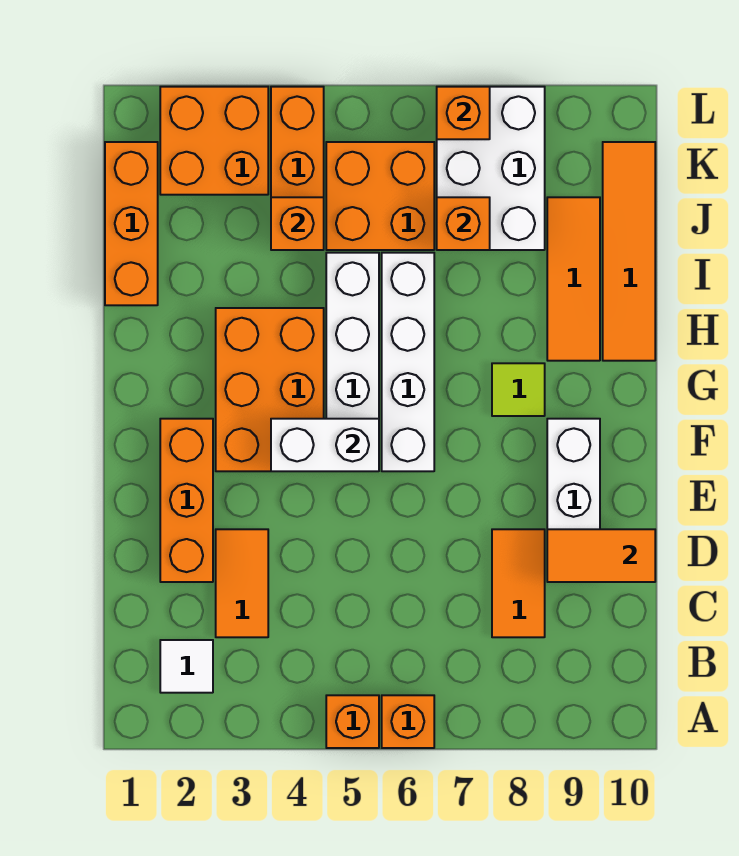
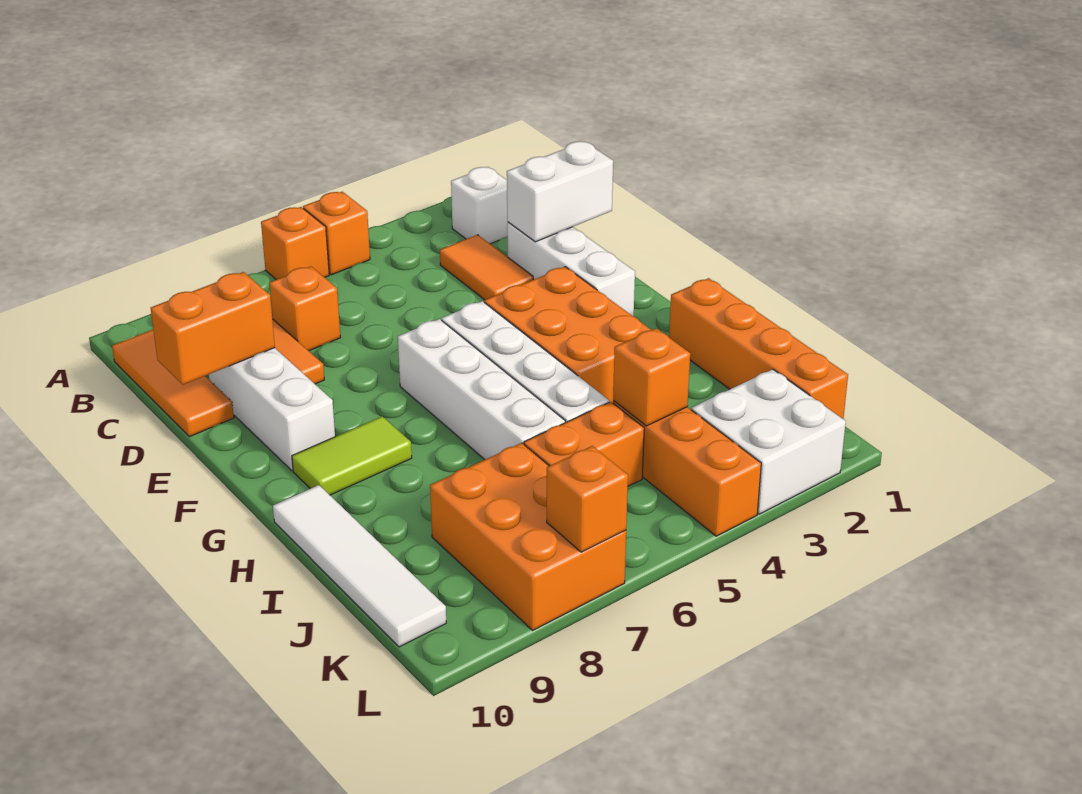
white 1x1 tile [160,640,213,693] -> white 1x1 brick [451,167,508,244]
orange 1x3 brick [160,419,213,582] -> white 1x3 brick [507,222,635,317]
orange 1x2 tile [547,529,655,582] -> orange 1x2 brick [151,272,275,385]
white 1x2 brick [271,419,379,471] -> white 1x2 brick moved to [507,141,613,242]
lime 1x1 tile [492,363,545,416] -> lime 1x2 tile [292,416,412,495]
orange 1x3 tile [547,197,600,361] -> orange 1x3 tile moved to [112,330,234,437]
orange 1x4 tile [603,142,655,361] -> white 1x4 tile [273,485,446,647]
orange 1x3 brick [105,142,158,305] -> orange 1x4 brick [669,278,848,419]
orange 2x2 brick [326,142,434,250] -> orange 1x2 brick [524,402,644,486]
white 2x3 brick [437,87,545,250] -> orange 2x3 brick [430,443,626,630]
orange 1x1 brick [437,197,490,250] -> orange 1x1 brick moved to [269,266,340,351]
orange 2x2 brick [160,87,268,195] -> white 2x2 brick [691,369,846,514]

